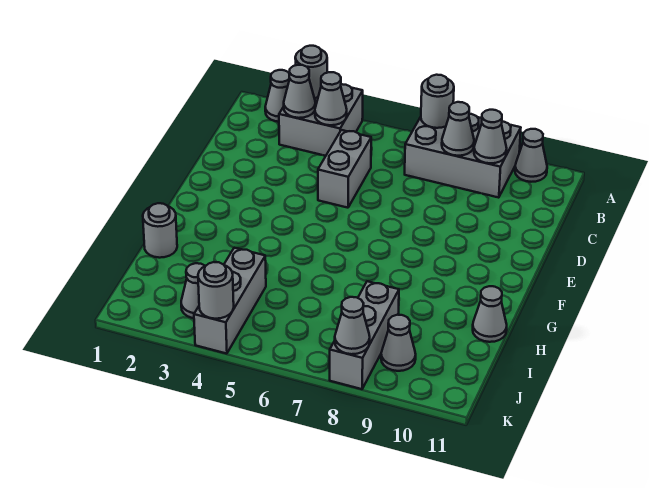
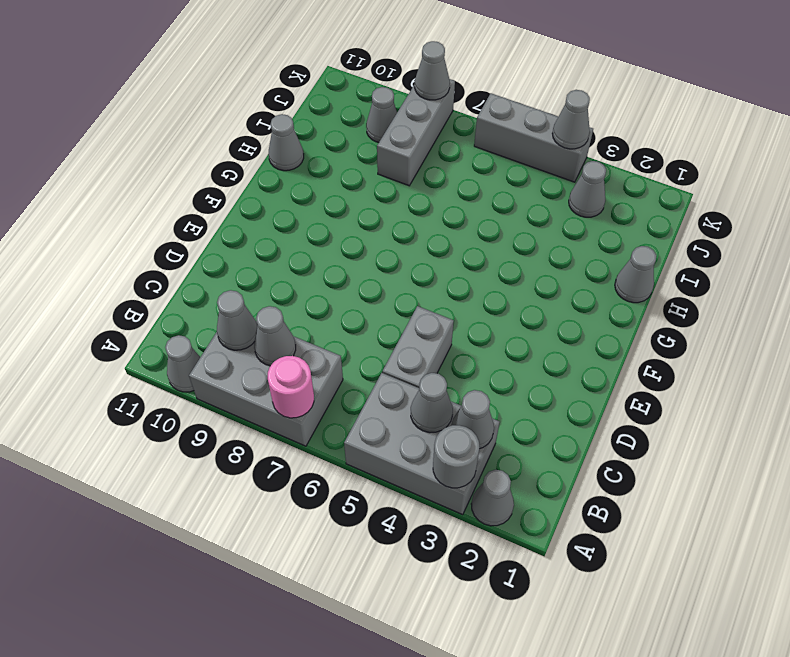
grey 2x2 brick [279,84,363,156] -> grey 2x3 brick [344,373,500,515]
grey 1x1 round brick [421,75,454,128] -> pink 1x1 round brick [267,356,314,418]
grey 1x1 round brick [143,203,177,258] -> grey 1x1 cone [615,246,656,303]
grey 1x3 brick [194,248,266,354] -> grey 1x3 brick turned to [474,93,593,182]
grey 1x1 round brick [198,262,234,319] -> grey 1x1 cone [552,90,590,149]

